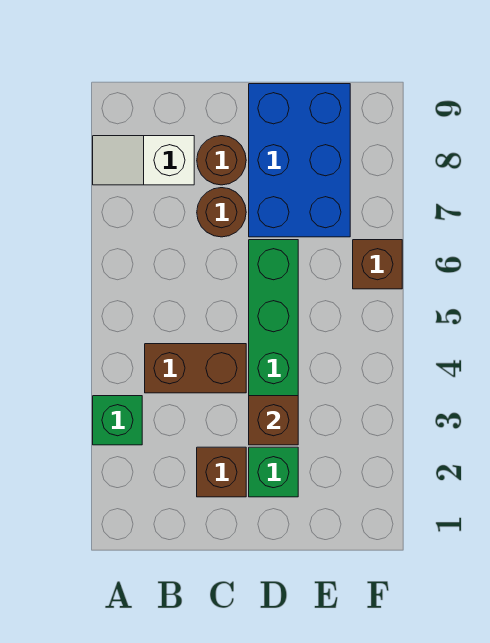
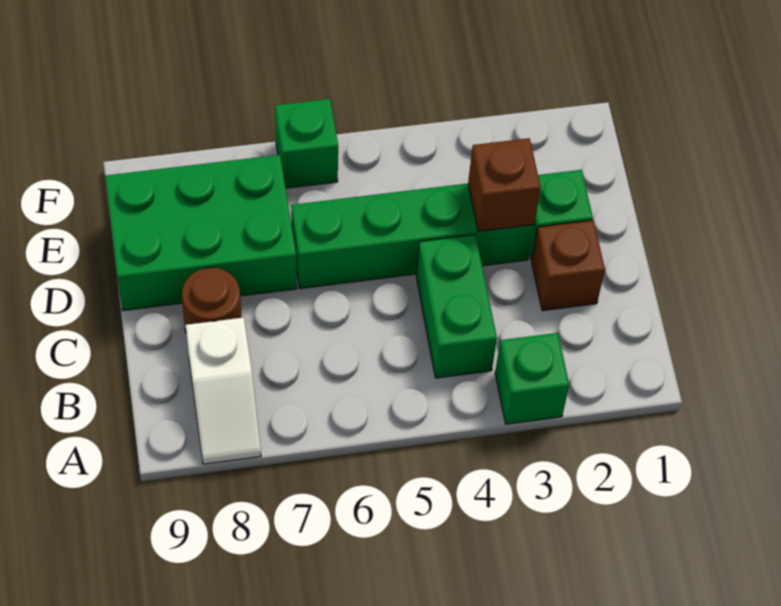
brown 1x2 brick [145,344,246,393] -> green 1x2 brick [416,235,497,378]
brown 1x1 round brick [197,188,246,237] -> none
blue 2x3 brick [249,84,350,237] -> green 2x3 brick [105,155,297,311]
brown 1x1 brick [353,240,402,289] -> green 1x1 brick [275,99,338,188]

